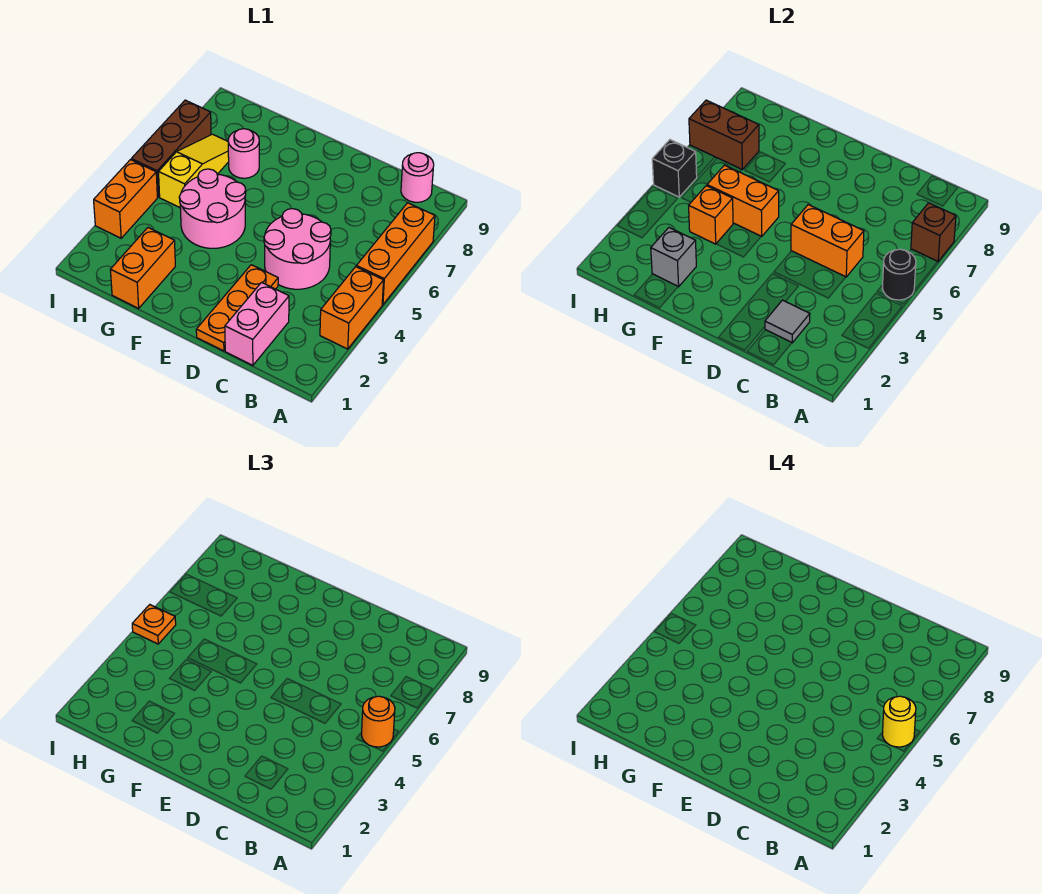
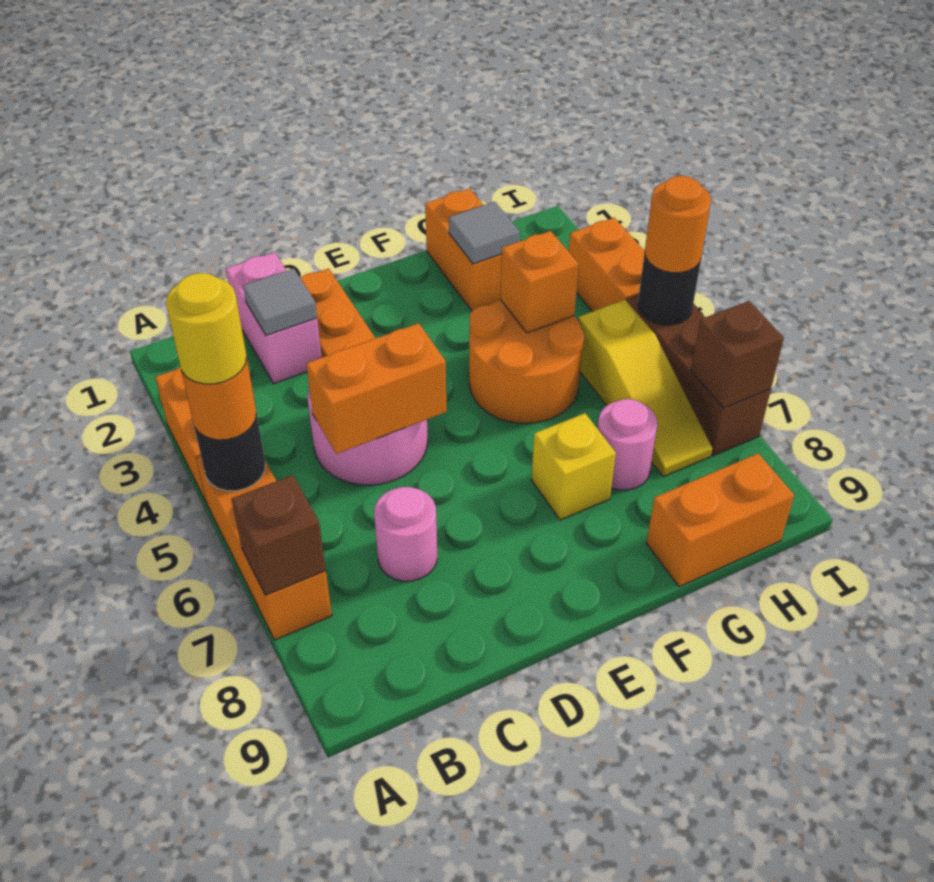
pink 1x1 round brick [401,153,434,202] -> pink 1x1 round brick moved to [374,487,437,581]
pink 2x2 round brick [179,169,246,248] -> orange 2x2 round brick [469,300,584,423]
orange 1x2 brick [707,165,779,237] -> orange 1x2 brick moved to [646,453,794,587]
none -> yellow 1x1 brick [532,413,616,520]
grey 1x1 brick [651,228,696,287] -> grey 1x1 tile [449,202,520,264]
brown 1x2 brick [689,100,759,169] -> brown 1x1 brick [691,301,784,408]
black 1x1 brick [652,140,697,197] -> black 1x1 round brick [638,253,701,325]
orange 1x1 plate [132,605,176,644] -> orange 1x1 round brick [645,176,711,273]

